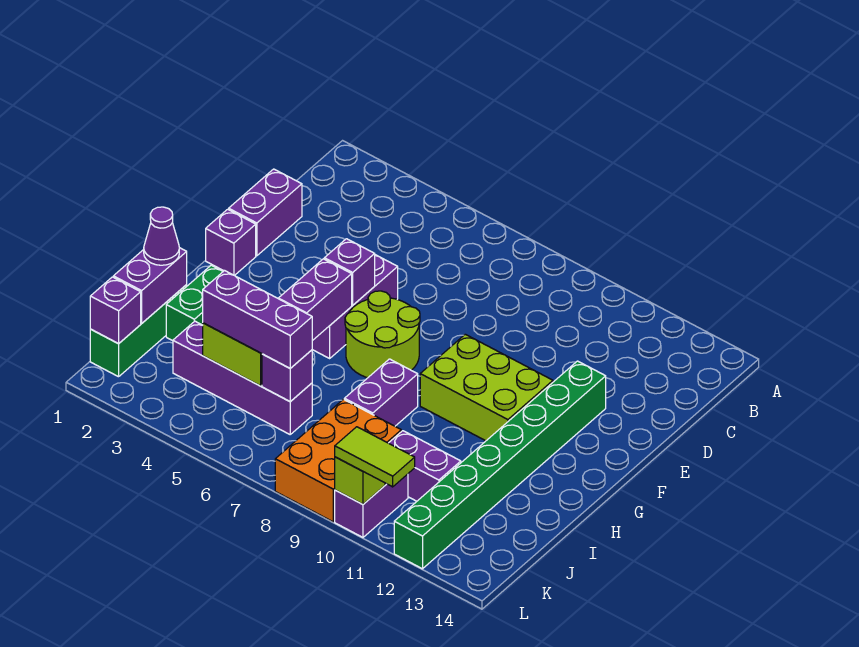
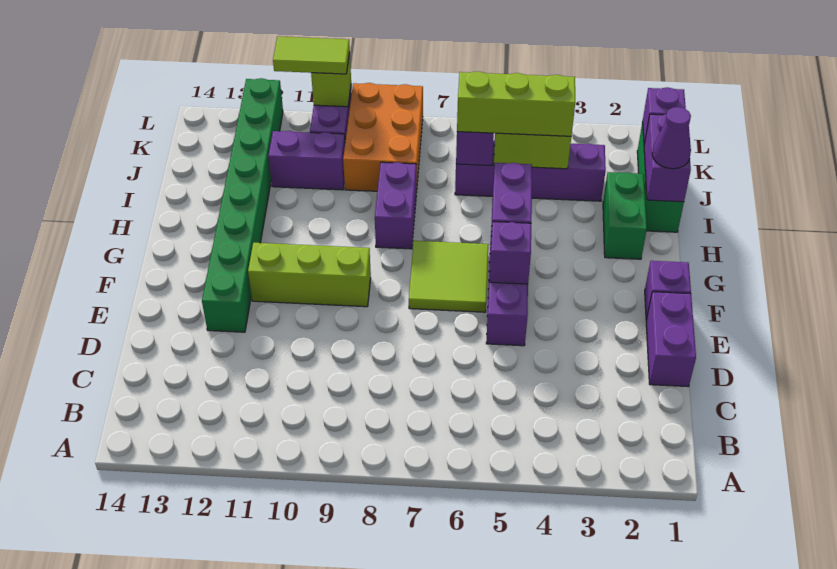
lime 2x2 round brick [345,291,420,378] -> lime 2x2 tile [409,241,489,312]
lime 2x3 brick [420,334,553,441] -> lime 1x3 brick [248,243,371,307]
purple 1x3 brick [203,271,312,368] -> lime 1x3 brick [457,71,575,136]

